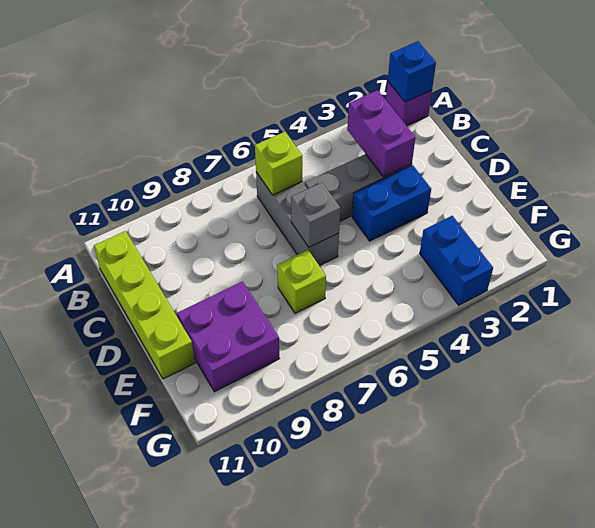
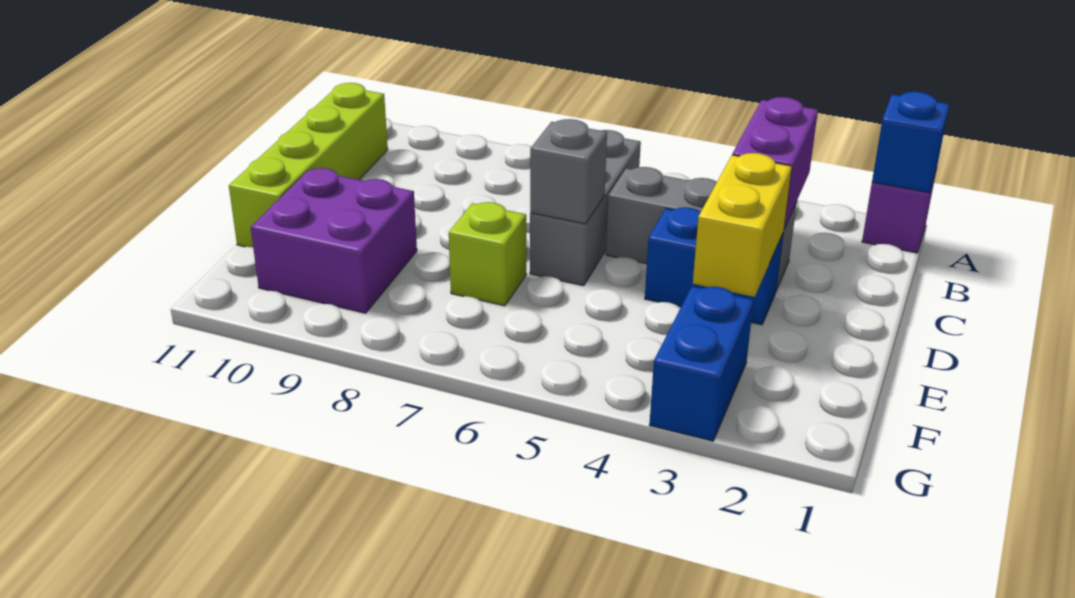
lime 1x1 brick [255,132,302,195] -> none
none -> yellow 1x2 brick [693,153,792,297]

